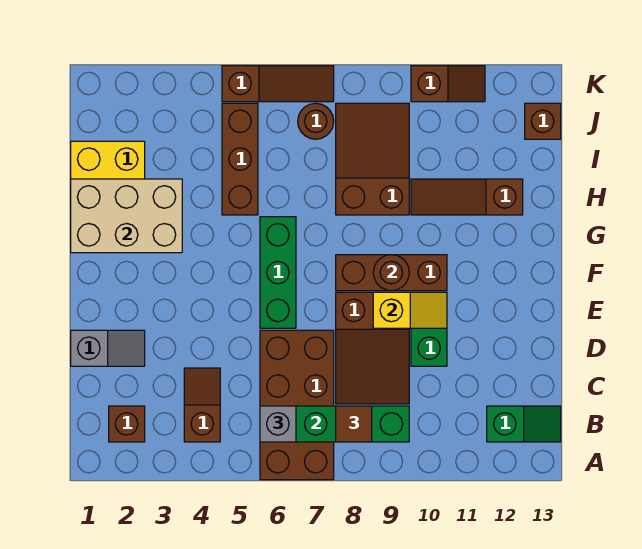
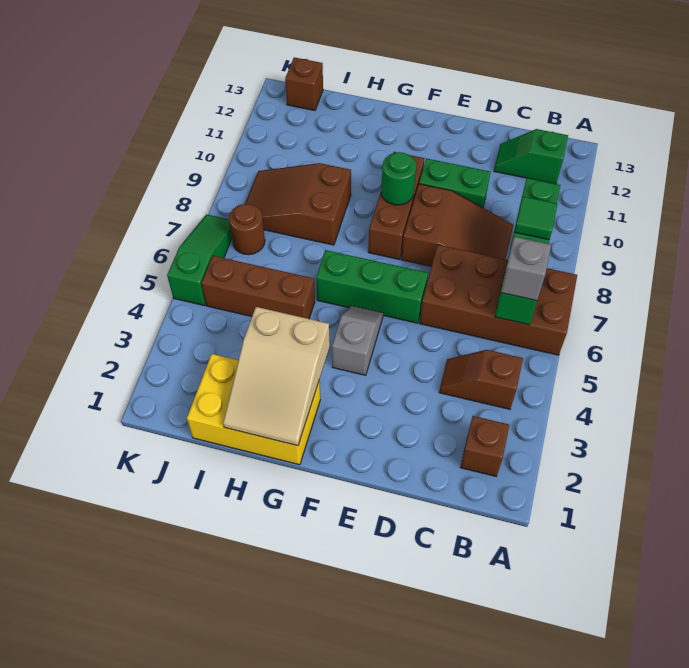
brown 1x1 tile [336,406,372,442] -> green 1x1 tile [515,196,557,240]
green 1x2 slope [487,406,561,442] -> green 1x2 slope turned to [494,129,568,184]
grey 1x2 slope [71,330,145,366] -> grey 1x2 slope moved to [332,306,383,375]
yellow 1x2 slope [373,292,447,328] -> none
brown 1x1 round brick [373,255,409,291] -> green 1x1 round brick [381,152,416,205]
tan 2x3 brick [71,179,182,253] -> tan 2x3 slope [223,307,330,446]
brown 1x3 slope [411,179,523,215] -> none
brown 1x3 slope [222,66,334,102] -> green 1x3 slope [167,214,232,306]
brown 1x2 slope [411,66,485,102] -> none

